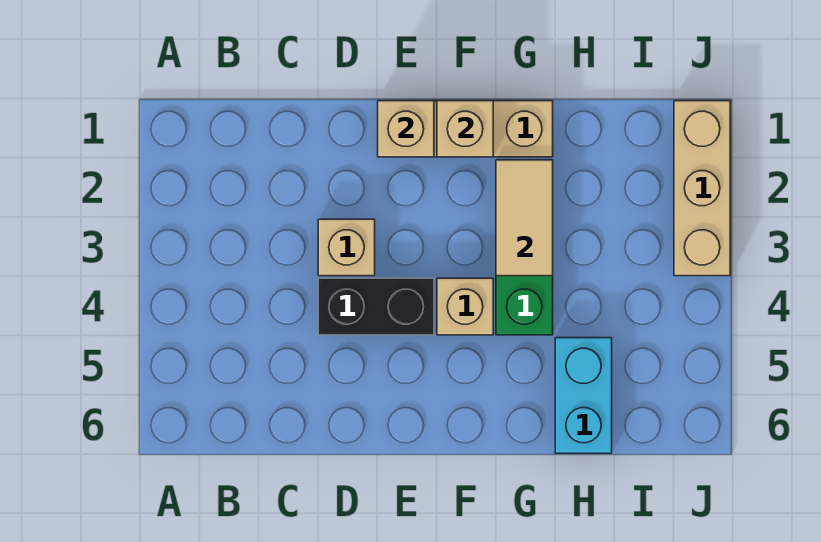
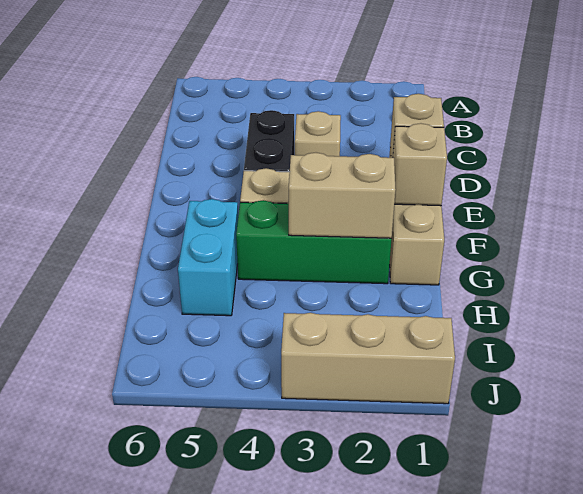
tan 1x2 tile [496,160,553,276] -> tan 1x2 brick [288,153,396,238]
cyan 1x2 brick [555,338,612,453] -> cyan 1x2 brick turned to [178,199,238,316]

